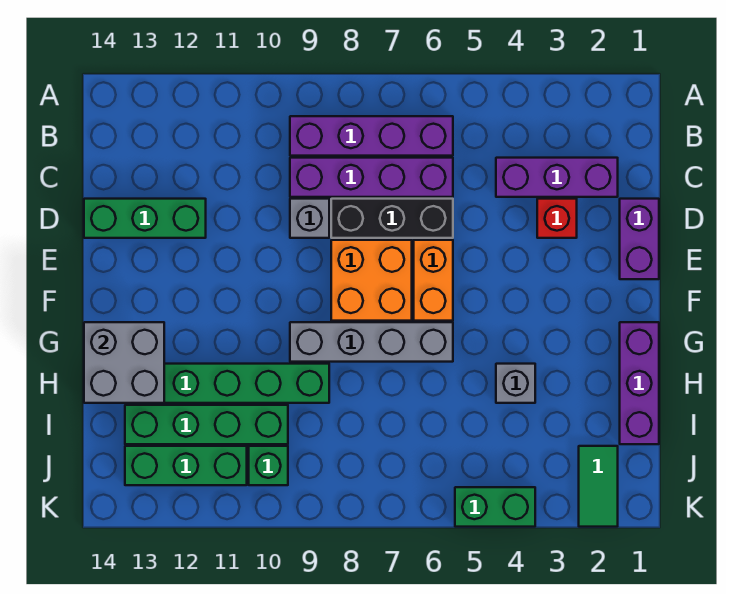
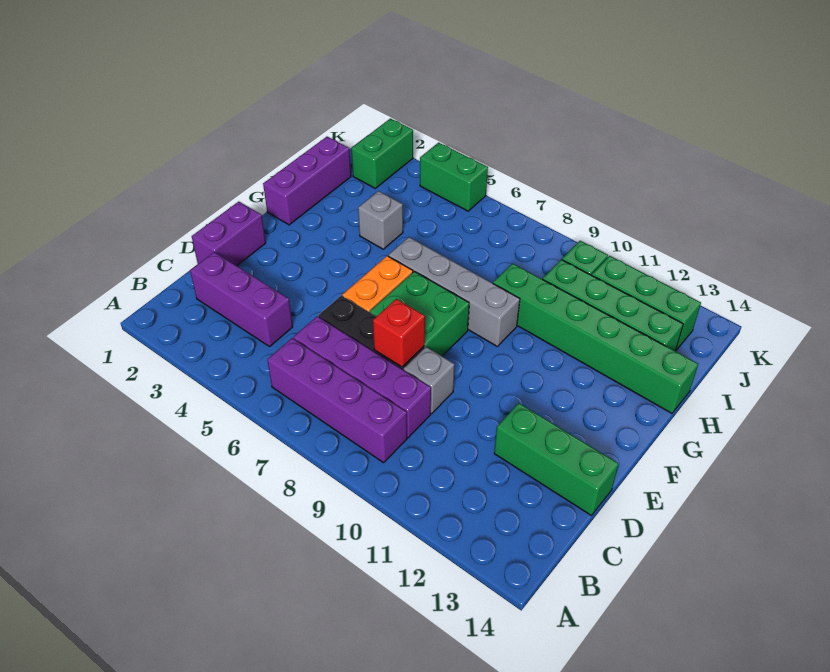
red 1x1 brick [537,199,577,238] -> red 1x1 brick moved to [373,299,425,367]
orange 2x2 brick [331,240,412,321] -> green 2x2 brick [370,271,469,356]
grey 2x2 brick [84,322,164,403] -> none
green 1x2 tile [579,446,618,527] -> green 1x2 brick [352,119,413,188]

